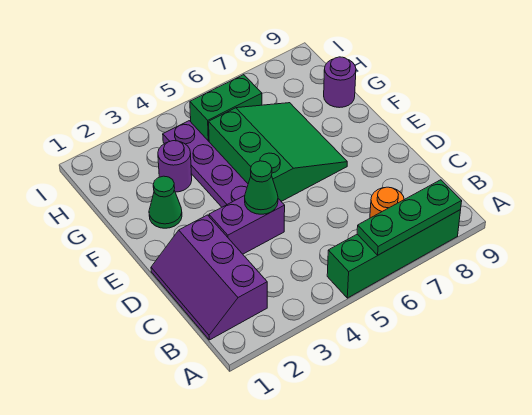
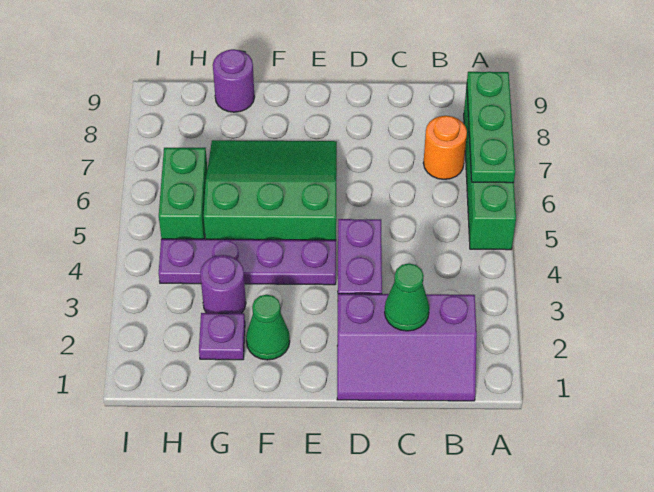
green 1x1 cone [245,161,278,214] -> green 1x1 cone moved to [385,263,429,331]
none -> purple 1x1 plate [199,313,245,360]

